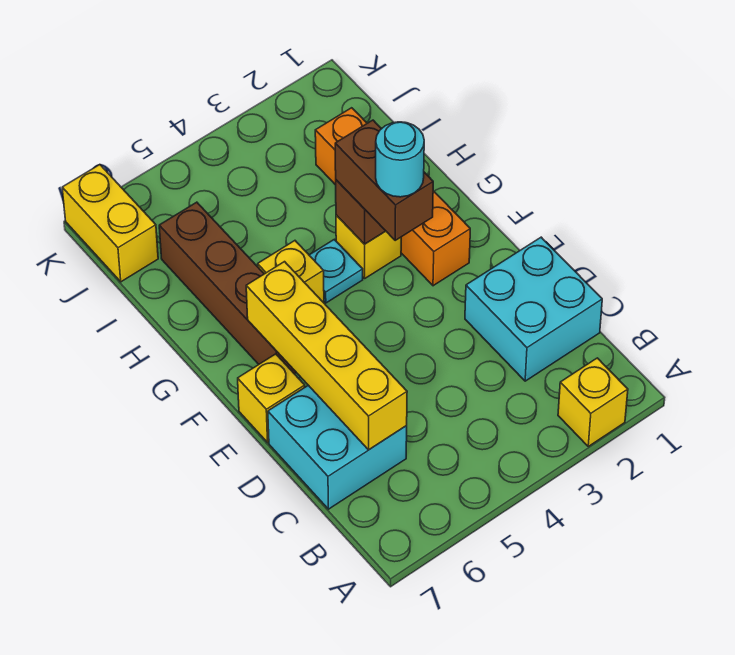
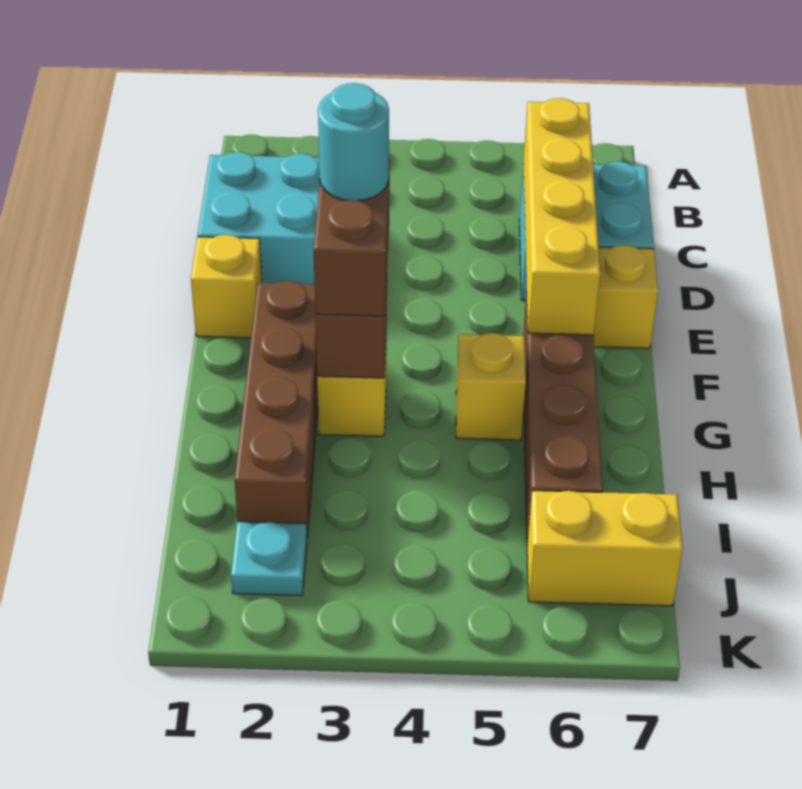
yellow 1x1 brick [558,358,628,446] -> yellow 1x1 brick moved to [191,235,262,338]
orange 1x4 brick [315,108,470,286] -> brown 1x4 brick [234,281,318,536]
cyan 1x1 plate [309,239,363,303] -> cyan 1x1 plate moved to [231,522,307,596]
yellow 1x2 brick [62,165,158,282] -> yellow 1x2 brick turned to [527,491,683,606]

